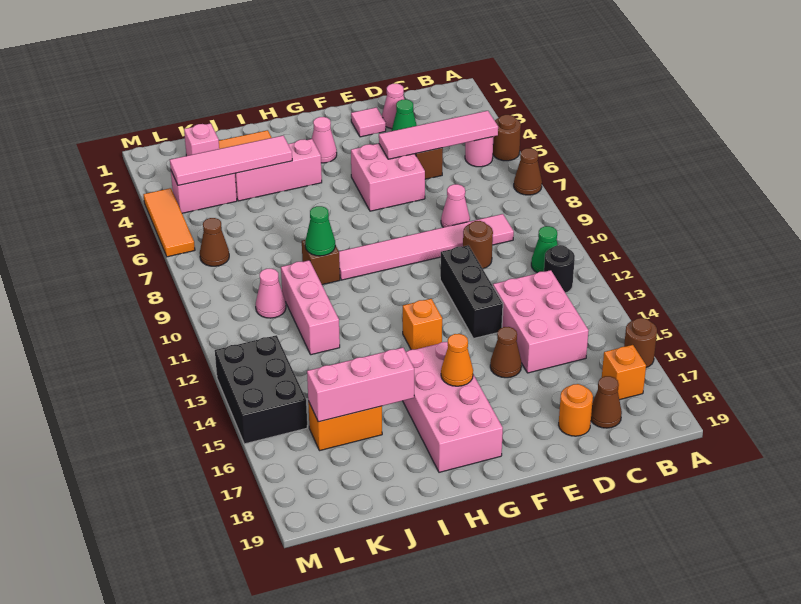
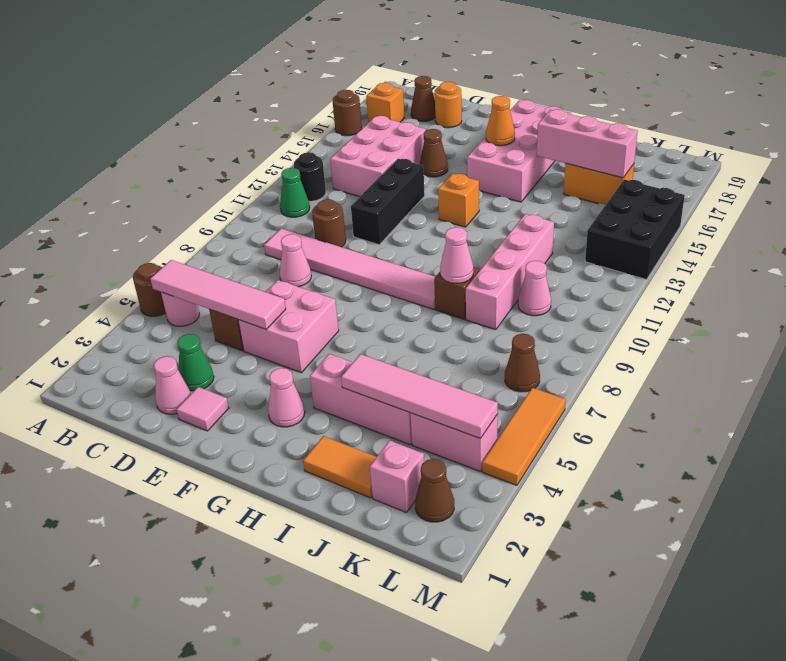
brown 1x1 cone [514,148,542,195] -> brown 1x1 cone moved to [415,459,454,522]
green 1x1 cone [305,206,335,256] -> pink 1x1 cone [440,227,473,284]
pink 1x3 brick [281,260,340,355] -> pink 1x4 brick [466,214,554,330]

